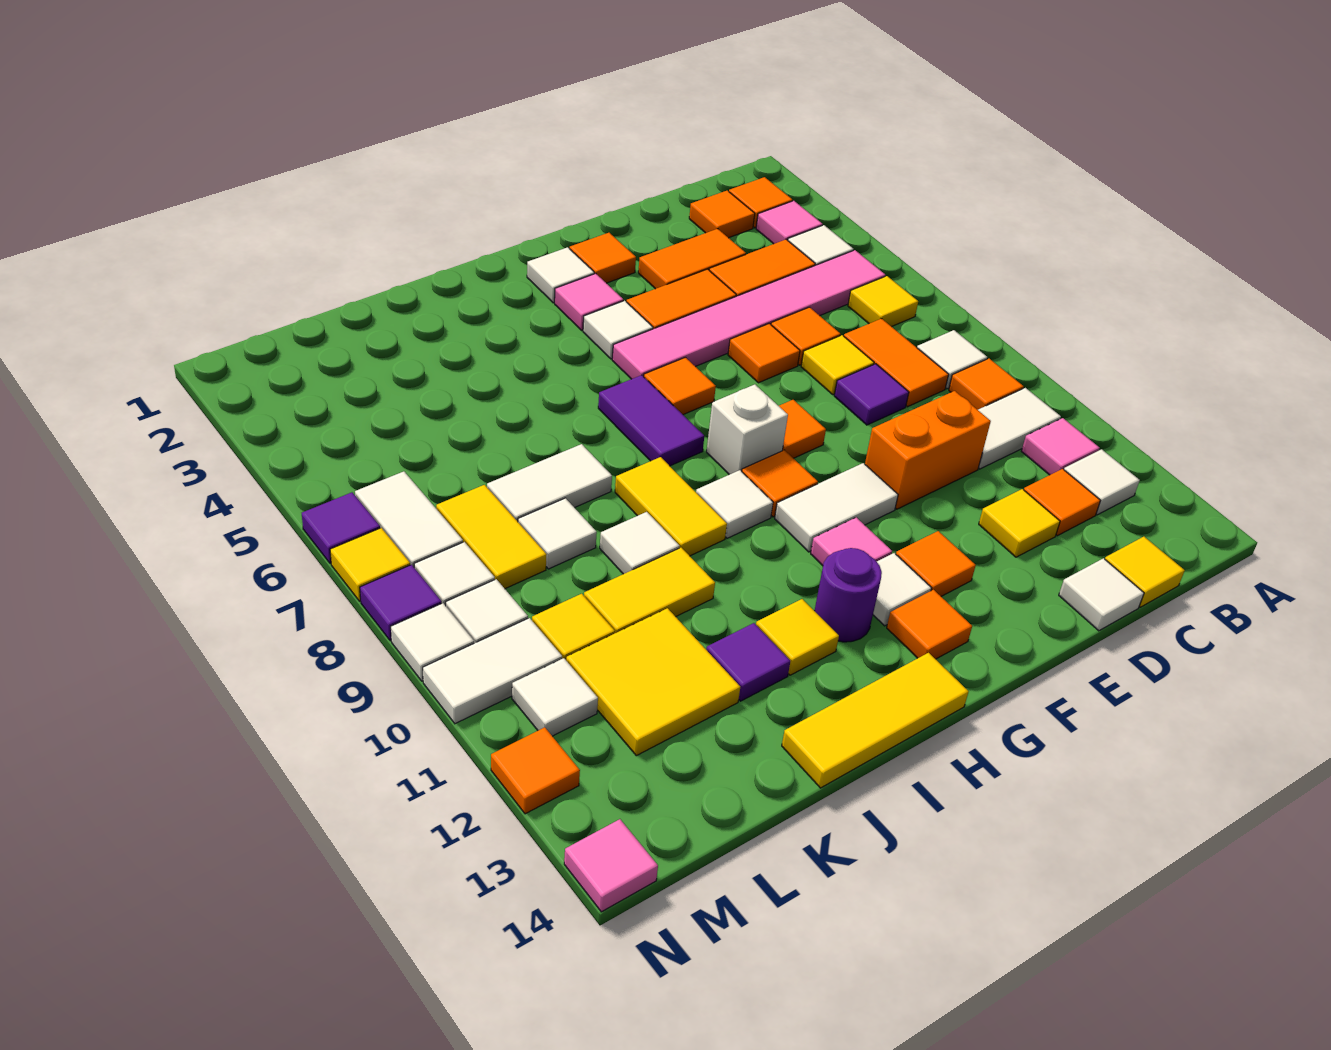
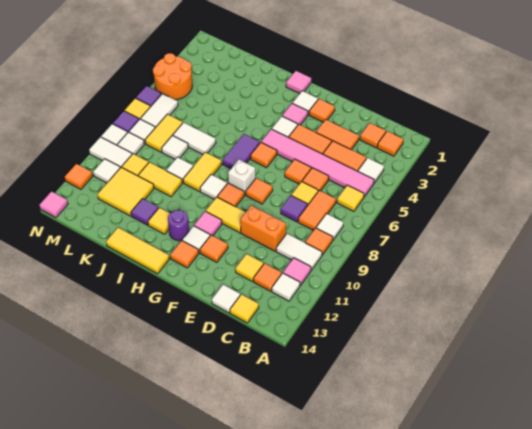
pink 1x1 tile [756,201,822,244] -> pink 1x1 tile moved to [286,71,311,94]
white 1x2 tile [775,463,898,552] -> yellow 1x2 tile [206,197,246,233]
none -> orange 2x2 round brick [153,53,192,100]

